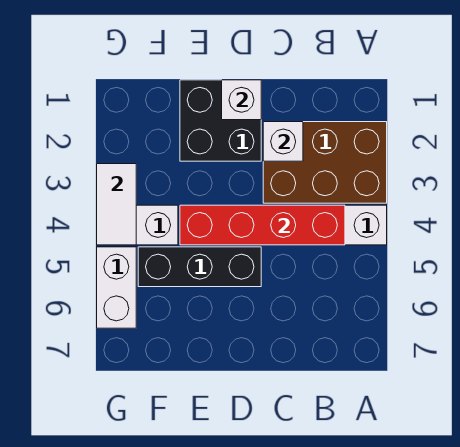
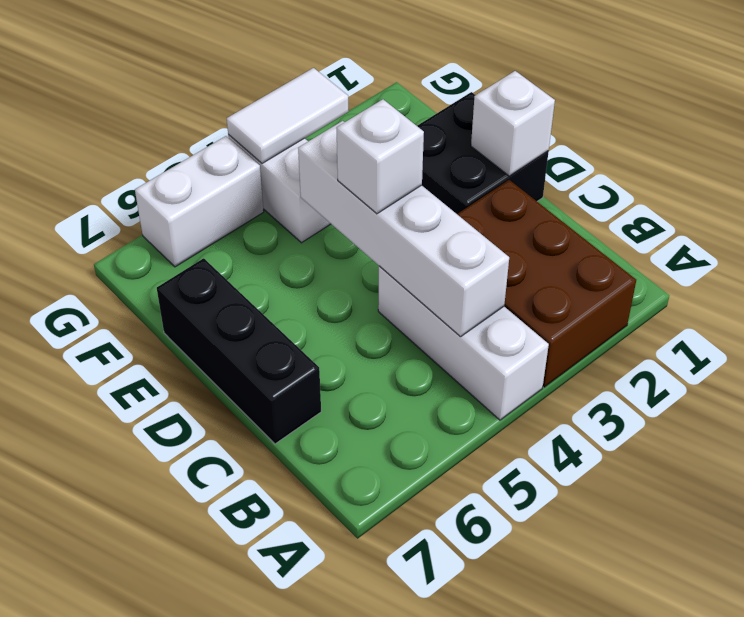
red 1x4 brick [180,205,345,245] -> white 1x4 brick [298,121,509,337]
white 1x1 brick [263,122,303,161] -> white 1x1 brick moved to [336,99,424,214]
black 1x3 brick [138,247,261,287] -> black 1x3 brick moved to [157,258,321,444]

